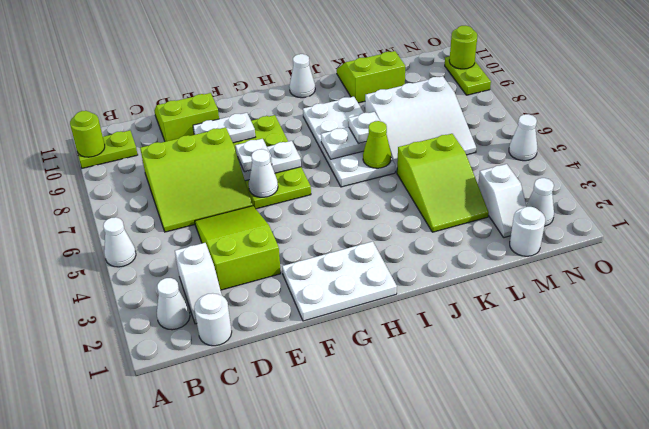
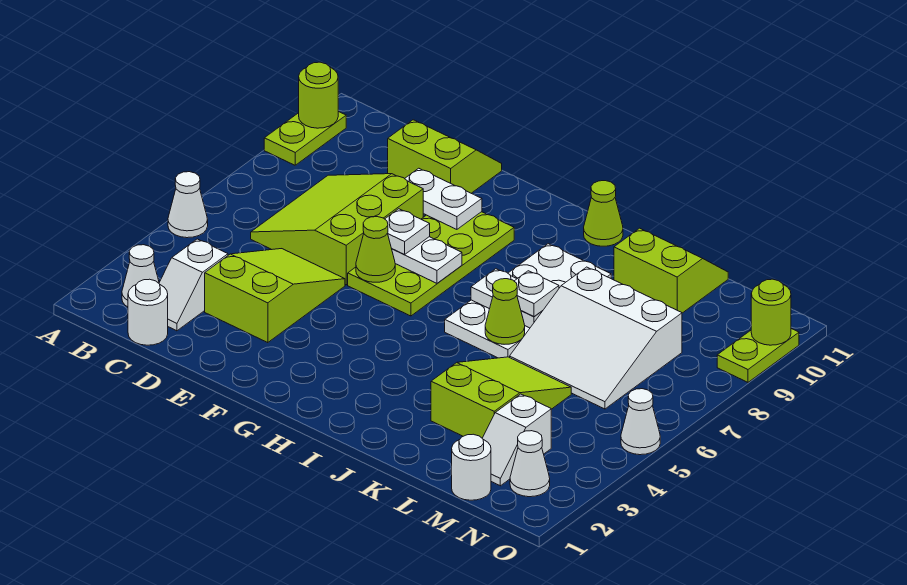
lime 1x2 plate [77,130,138,168] -> lime 1x2 plate turned to [264,111,346,165]
lime 3x3 slope [140,127,253,232] -> lime 3x3 slope turned to [251,174,423,285]
white 2x3 plate [282,241,397,321] -> none
white 1x1 cone [249,149,278,197] -> lime 1x1 cone [356,217,395,282]
white 1x1 cone [289,54,315,98] -> lime 1x1 cone [584,181,623,246]
lime 2x3 slope [397,134,489,232] -> lime 2x3 slope turned to [431,357,571,438]

